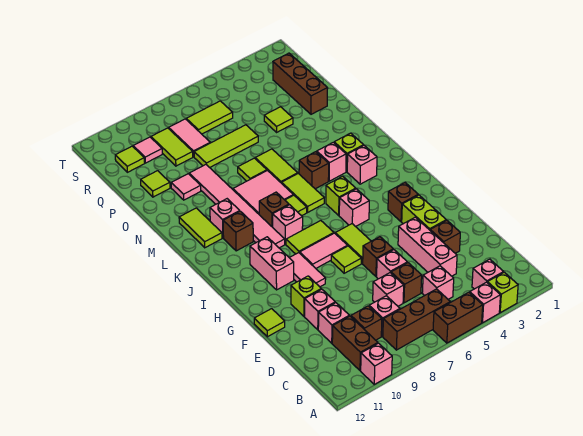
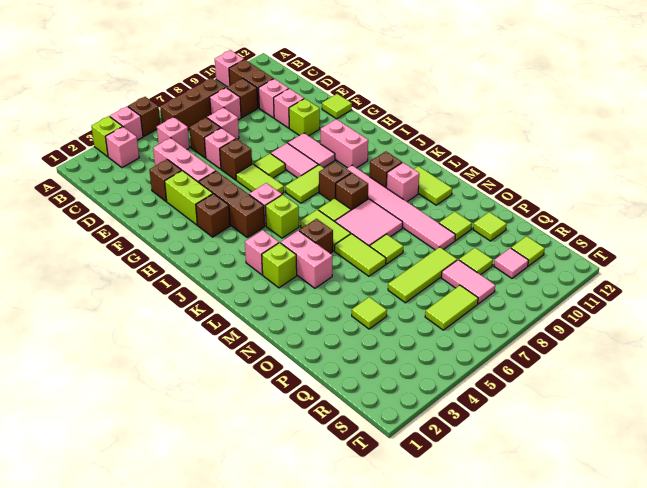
brown 1x2 brick [433,292,483,343] -> brown 1x1 brick [128,97,160,136]
pink 1x2 tile [300,233,348,268] -> pink 1x2 tile turned to [271,143,318,178]
pink 1x1 brick [273,205,303,244] -> brown 1x1 brick [319,162,351,201]
pink 1x1 brick [317,142,346,181] -> pink 1x2 brick [281,231,332,288]
pink 1x1 tile [171,174,201,200] -> lime 1x1 tile [439,212,472,240]
brown 1x3 brick [273,53,328,114] -> brown 1x3 brick moved to [199,171,265,237]
lime 1x2 tile [151,128,193,166] -> lime 1x1 tile [459,248,493,275]

